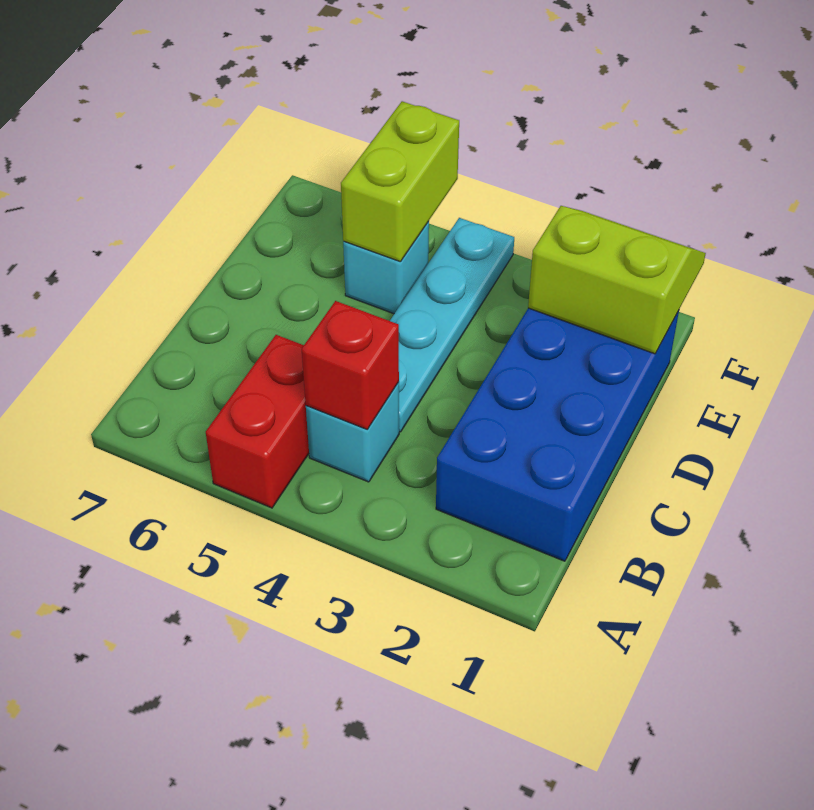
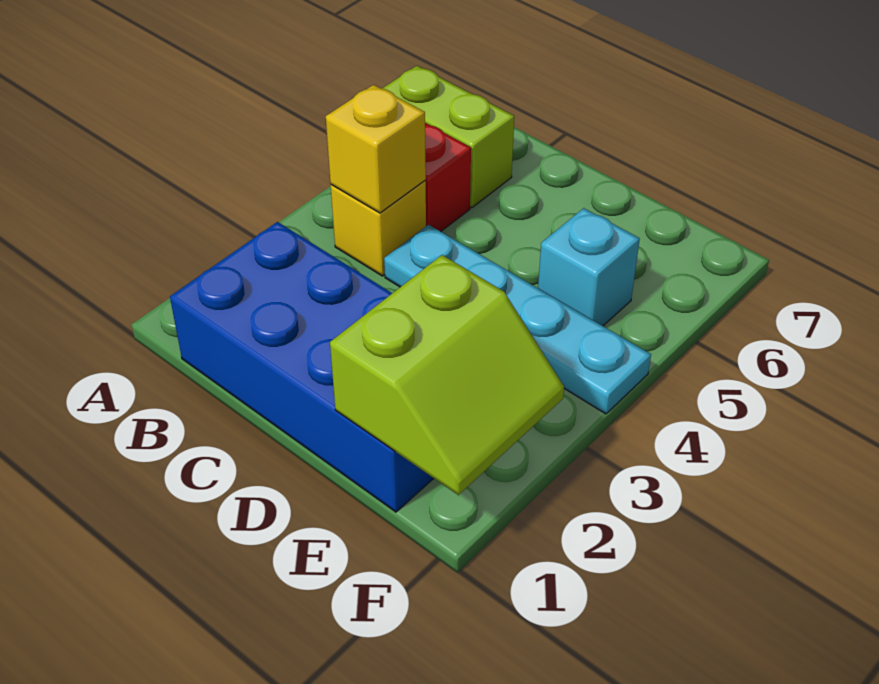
cyan 1x1 brick [306,382,399,482] -> yellow 1x1 brick [331,181,426,276]
red 1x1 brick [302,301,399,429] -> yellow 1x1 brick [326,85,426,213]
lime 1x2 brick [341,101,459,262] -> lime 1x2 brick moved to [382,66,514,208]

